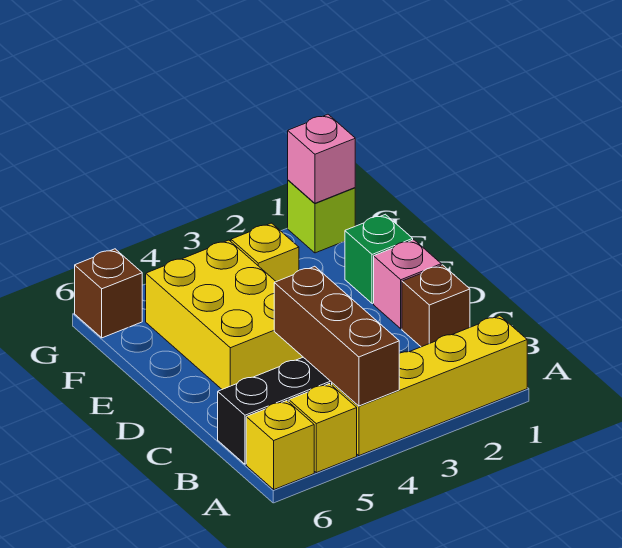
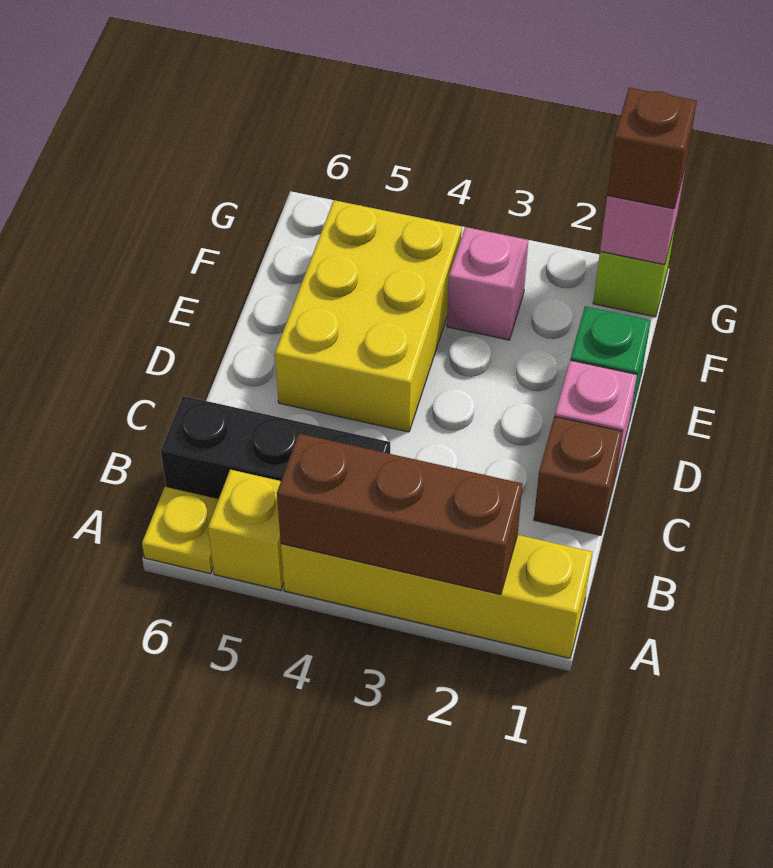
brown 1x3 brick [274,266,399,406] -> brown 1x3 brick turned to [277,434,523,594]
yellow 1x1 brick [246,401,314,489] -> yellow 1x1 plate [142,487,219,574]
yellow 1x1 brick [231,223,299,282] -> pink 1x1 brick [447,227,528,340]
brown 1x1 brick [75,249,142,338] -> brown 1x1 brick moved to [607,88,697,209]

